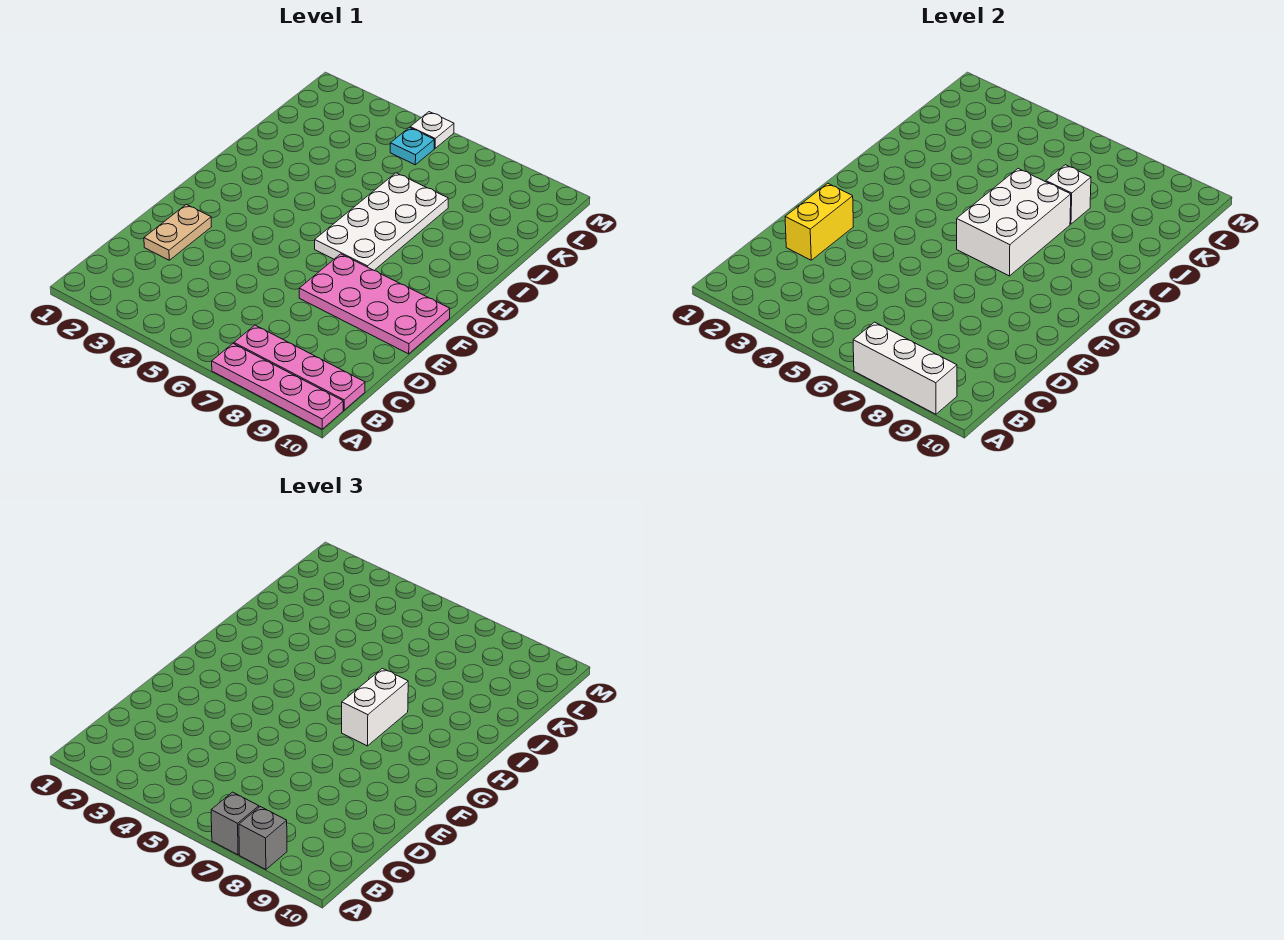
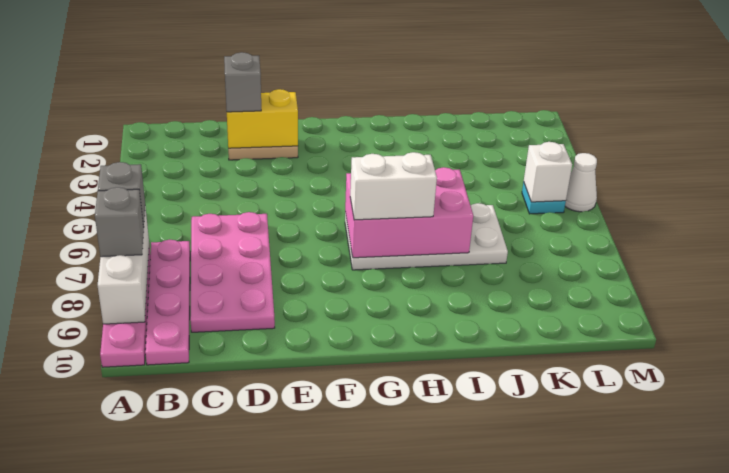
none -> grey 1x1 brick [224,52,261,112]
pink 2x4 plate [299,254,450,354] -> pink 2x4 plate moved to [190,212,275,332]
white 2x3 brick [957,169,1071,276] -> pink 2x3 brick [345,167,473,258]
white 1x1 brick [1046,165,1091,224] -> white 1x1 brick moved to [524,142,572,202]
white 1x1 plate [410,112,454,148] -> white 1x1 cone [565,153,597,212]

